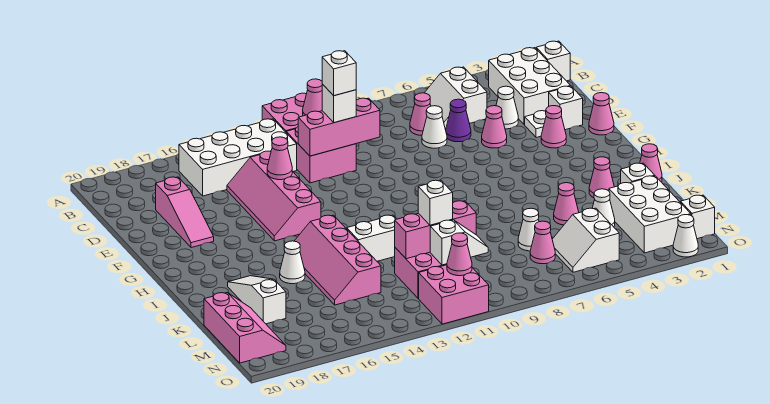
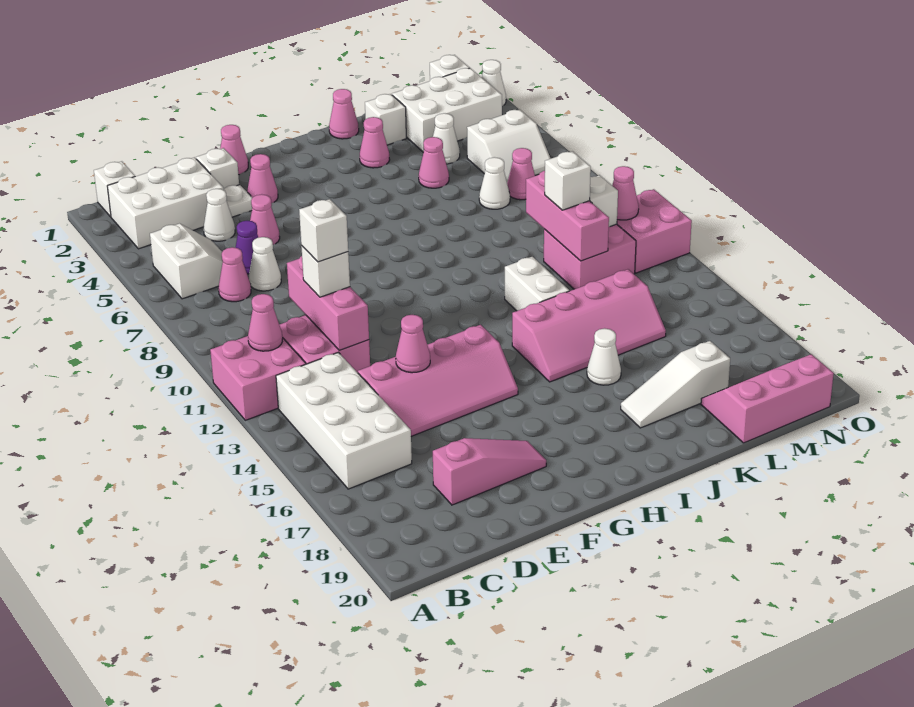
white 2x2 slope [425,67,487,130] -> white 2x2 slope turned to [150,224,223,299]

